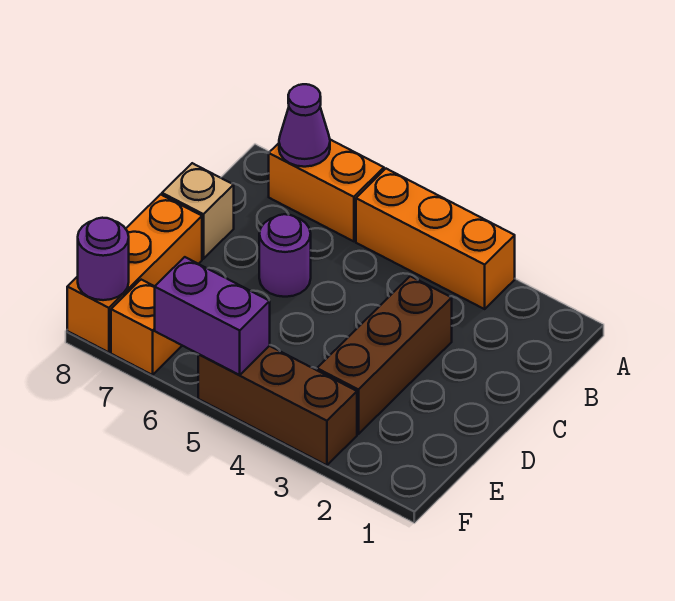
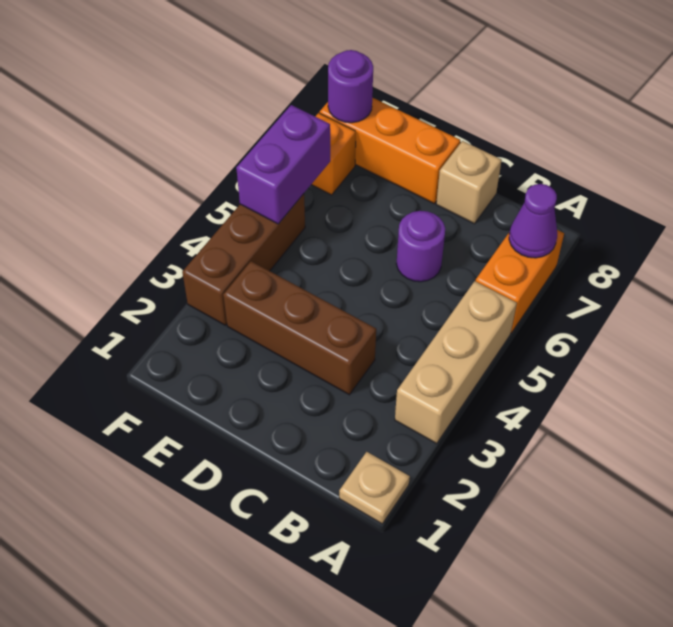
none -> tan 1x1 plate [339,452,410,524]
orange 1x3 brick [356,169,515,309] -> tan 1x3 brick [395,281,517,444]

